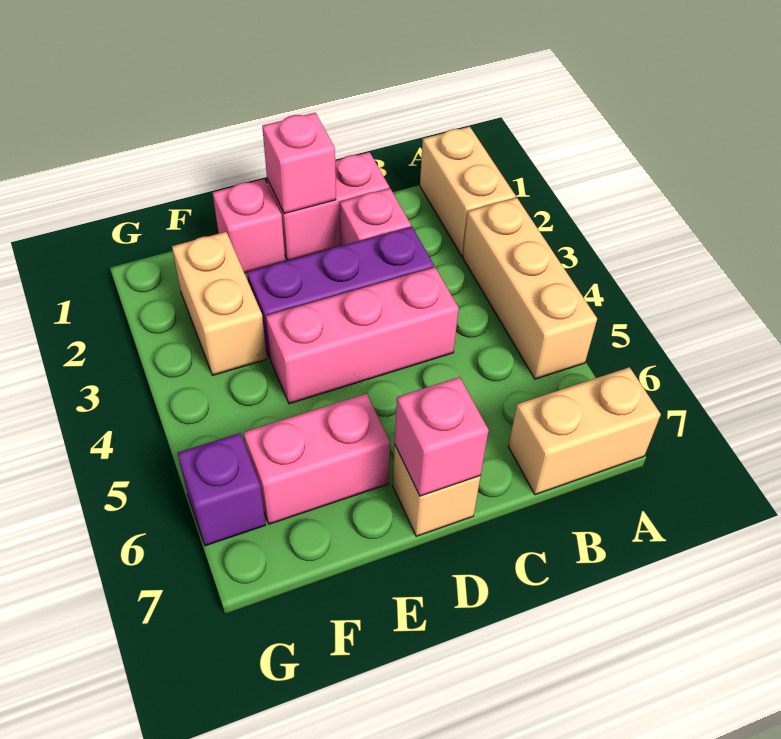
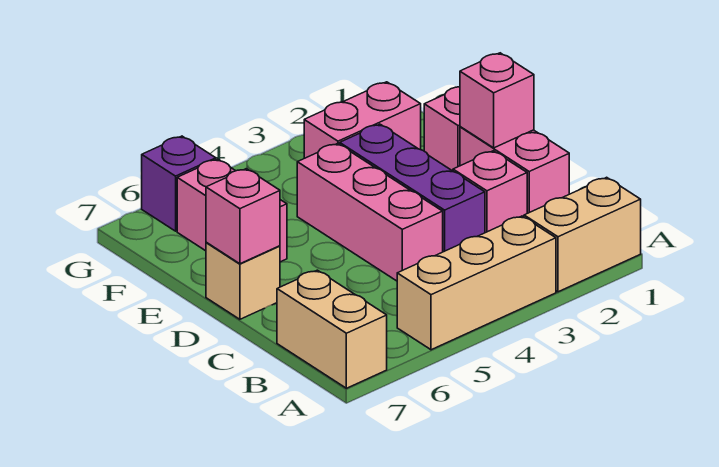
tan 1x2 brick [172,232,267,375] -> pink 1x2 brick [304,82,421,158]

